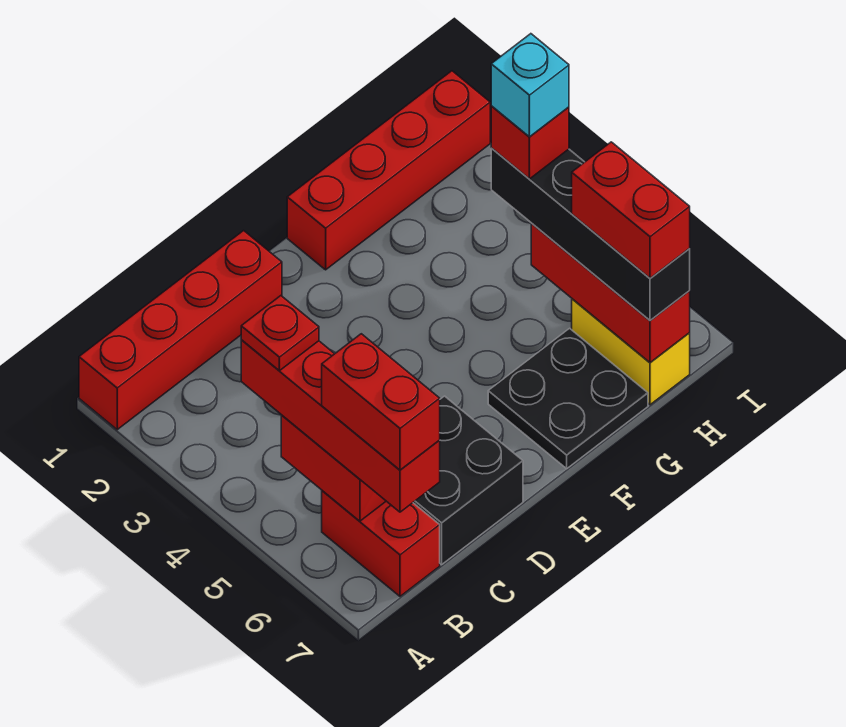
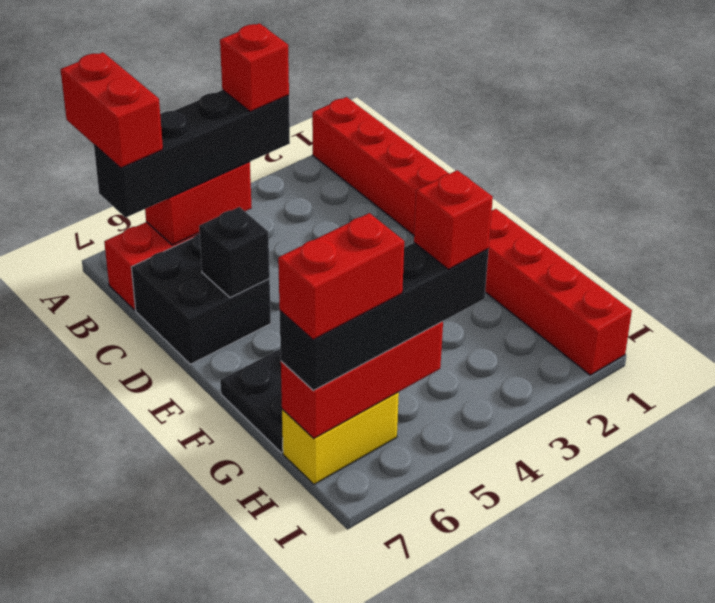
red 1x4 brick [241,340,440,512] -> black 1x4 brick [94,90,290,218]
red 1x1 plate [241,296,319,371] -> red 1x1 brick [220,23,289,112]
red 1x2 brick [322,334,440,470] -> red 1x2 brick turned to [60,52,163,168]
none -> black 1x1 brick [199,207,270,298]
cyan 1x1 brick [491,34,569,137] -> none

